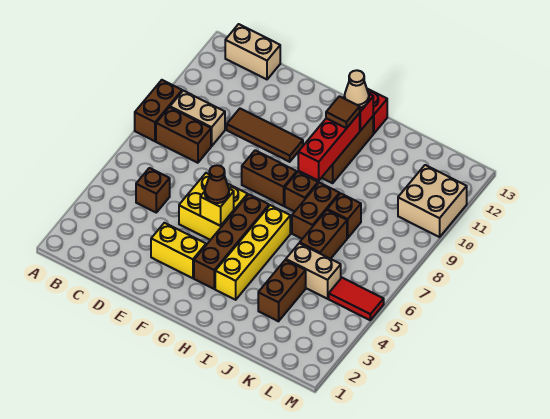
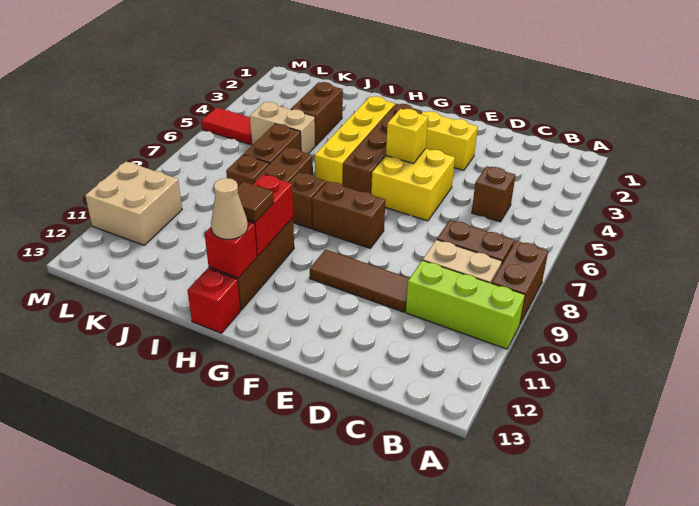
none -> lime 1x3 brick [406,260,525,349]
tan 1x2 brick [225,24,280,79] -> none
brown 1x1 cone [205,165,229,203] -> none
red 1x3 brick [298,113,360,181] -> red 1x2 brick [247,175,293,256]

